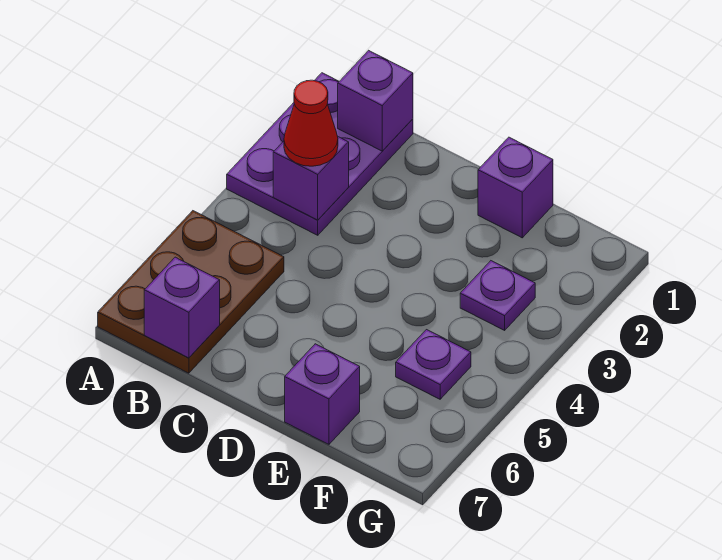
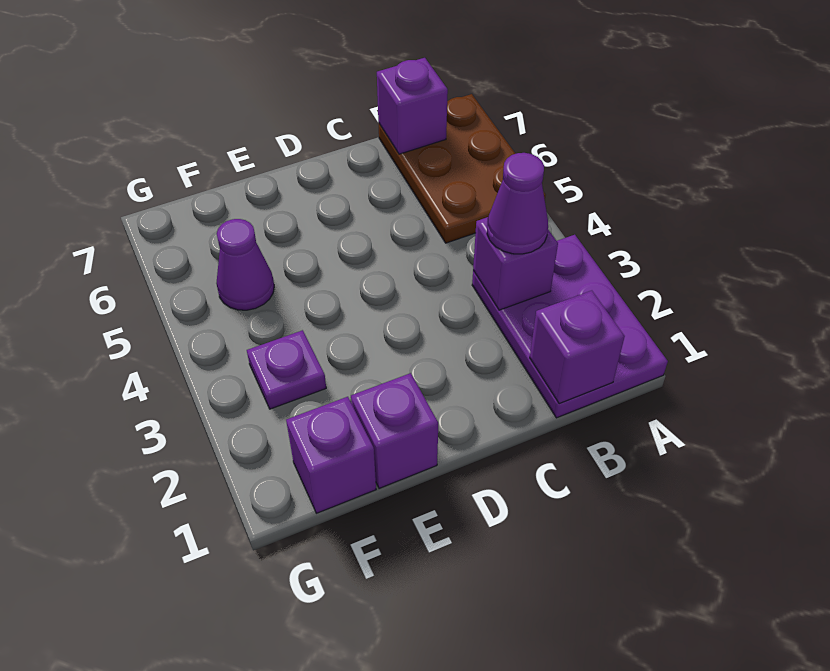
red 1x1 cone [284,80,338,166] -> purple 1x1 cone [487,153,548,254]
purple 1x1 brick [285,344,360,444] -> purple 1x1 brick moved to [286,397,376,513]
purple 1x1 plate [396,330,471,399] -> purple 1x1 cone [216,219,274,310]

